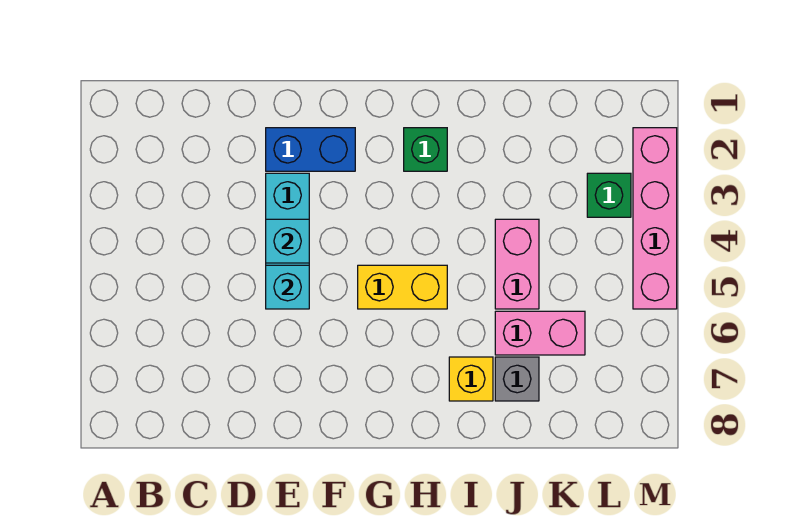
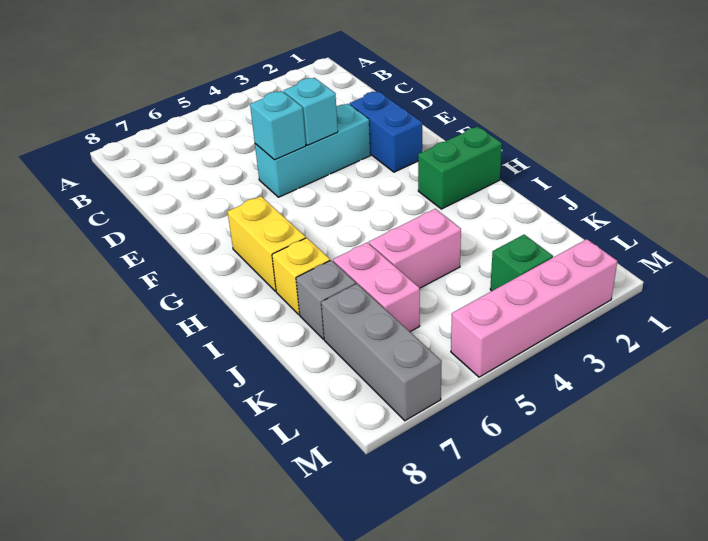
yellow 1x2 brick [358,265,447,309] -> yellow 1x2 brick moved to [228,196,306,291]
green 1x1 brick [404,128,447,171] -> green 1x2 brick [418,126,502,209]
none -> grey 1x3 brick [321,284,442,421]

